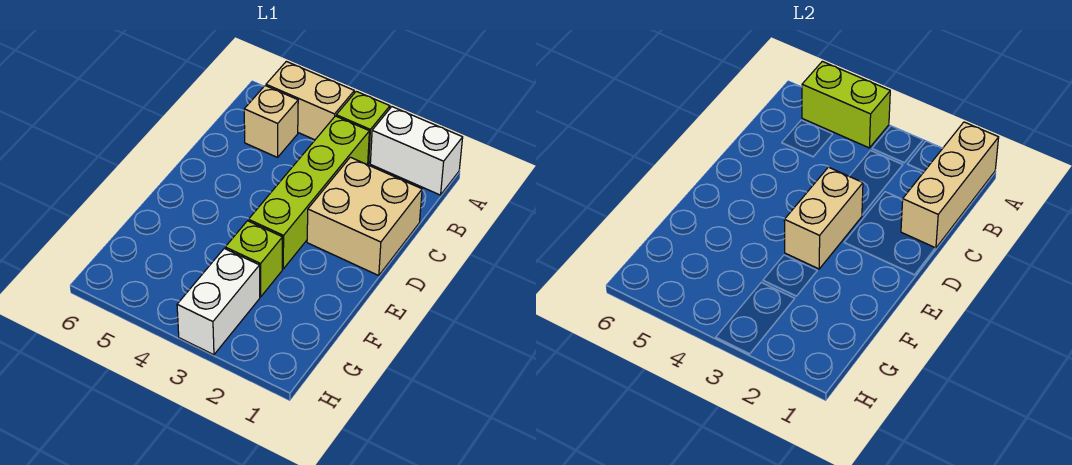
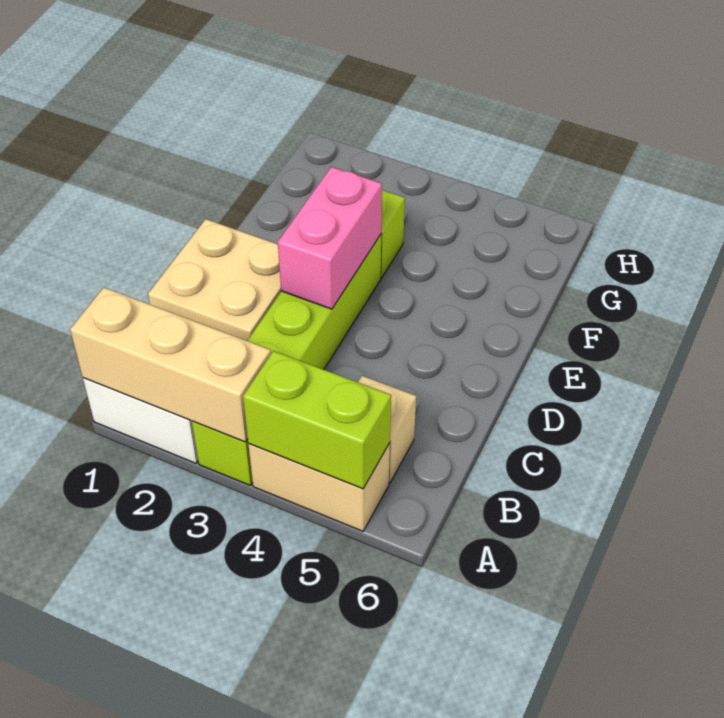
tan 1x3 brick [901,122,999,248] -> tan 1x3 brick turned to [70,288,271,442]
tan 1x2 brick [784,167,863,269] -> pink 1x2 brick [278,167,382,309]
white 1x2 brick [177,249,260,355] -> none

